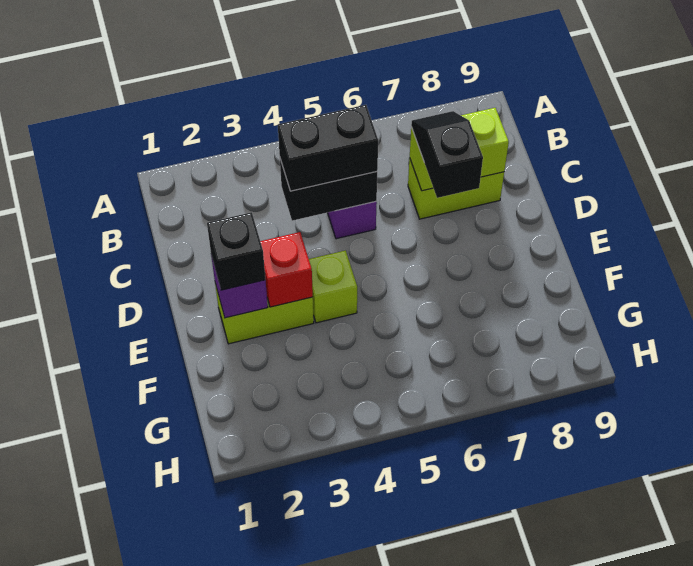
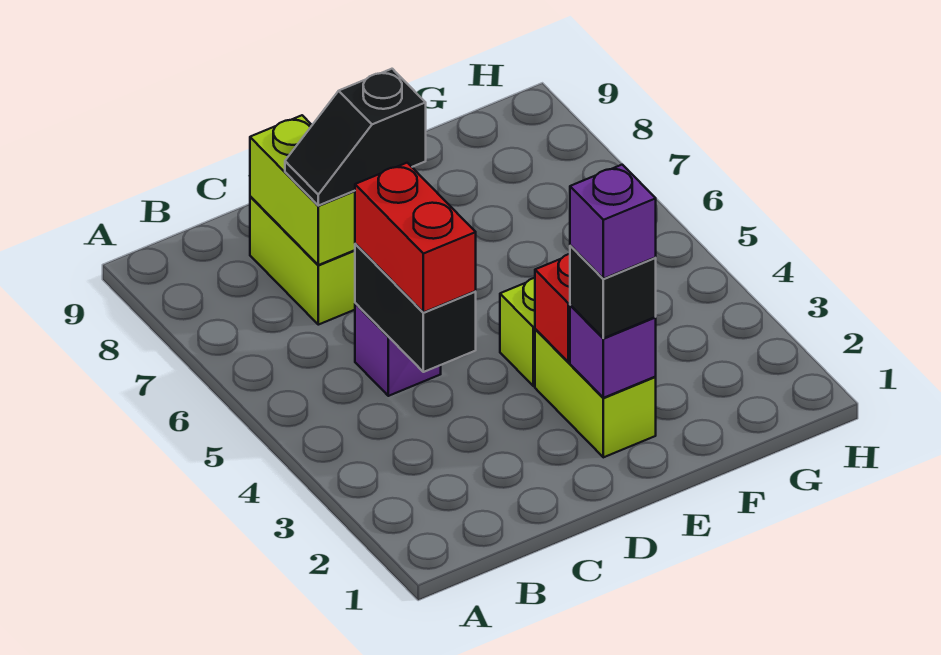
black 1x2 brick [278,105,378,191] -> red 1x2 brick [355,163,476,312]
none -> purple 1x1 brick [570,165,656,279]

